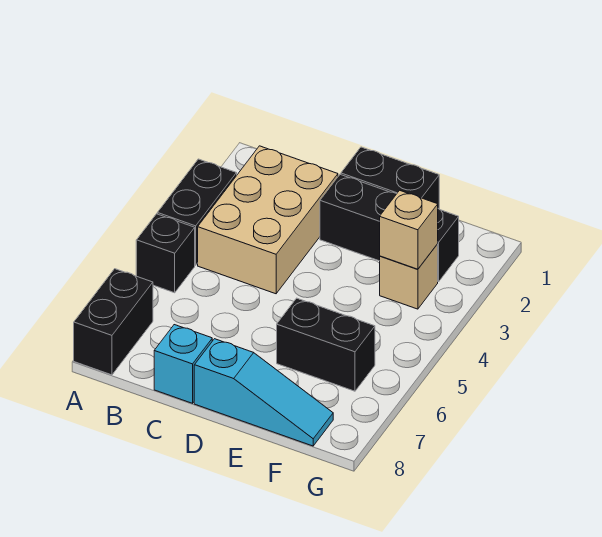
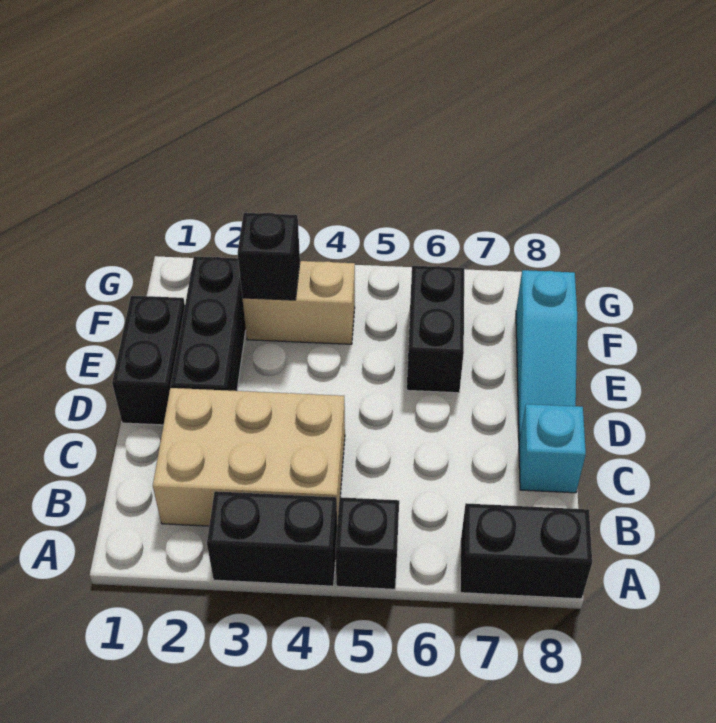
cyan 1x3 slope [194,339,333,446] -> cyan 1x3 slope turned to [516,270,577,441]
tan 1x1 brick [380,244,438,309] -> tan 1x2 brick [242,261,355,344]
tan 1x1 brick [380,190,438,269] -> black 1x1 brick [238,213,300,300]

